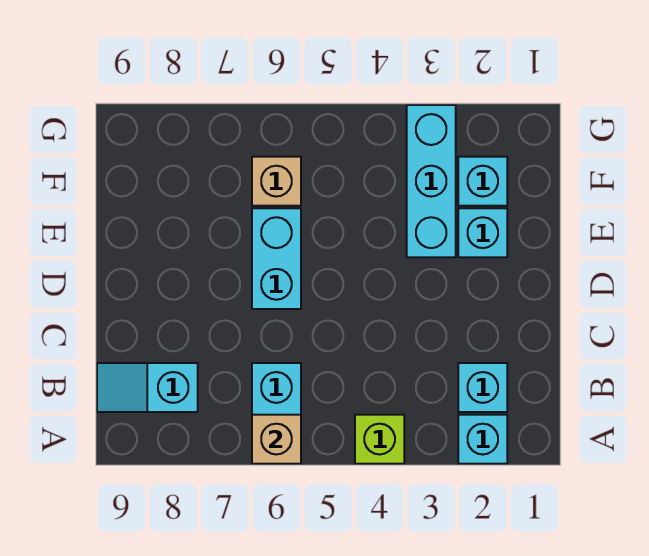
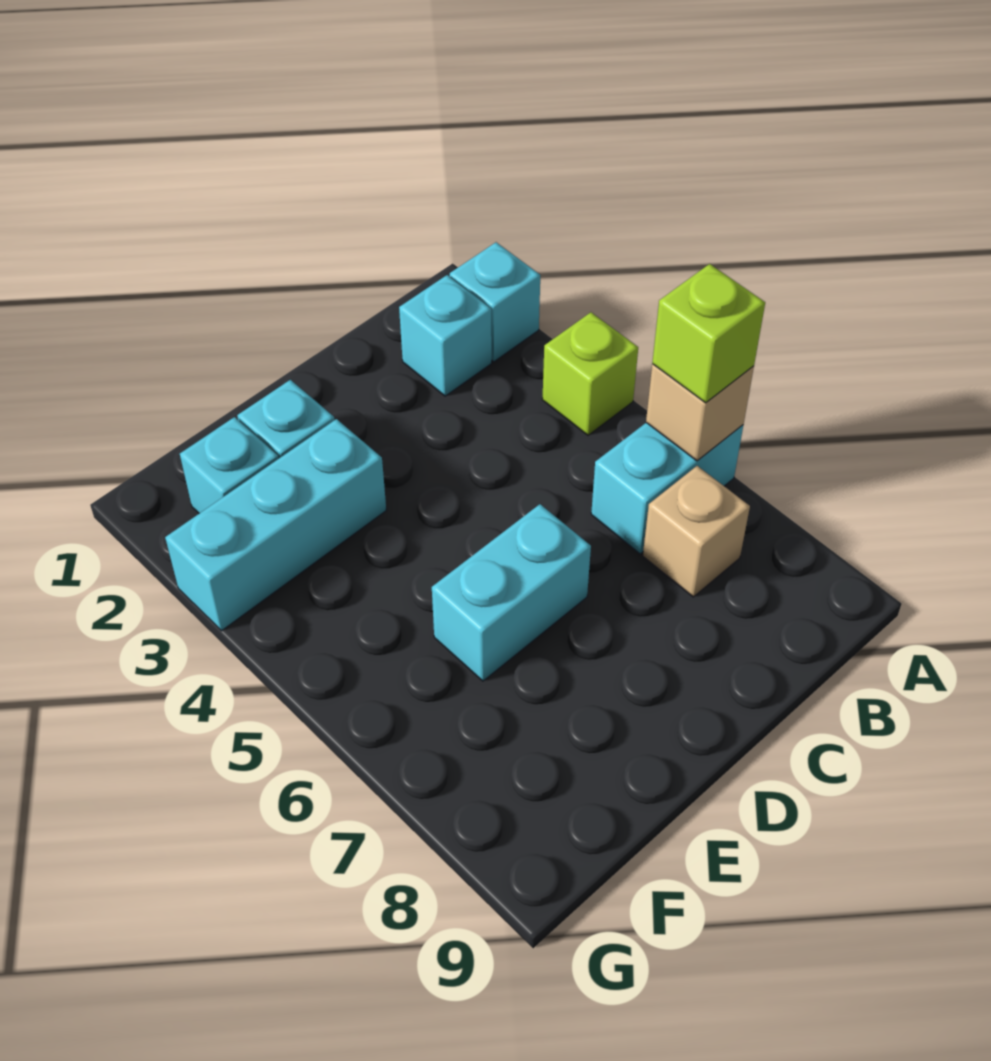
none -> lime 1x1 brick [652,264,765,403]
cyan 1x2 slope [97,363,198,412] -> none
tan 1x1 brick [252,157,301,206] -> tan 1x1 brick moved to [643,466,750,597]

